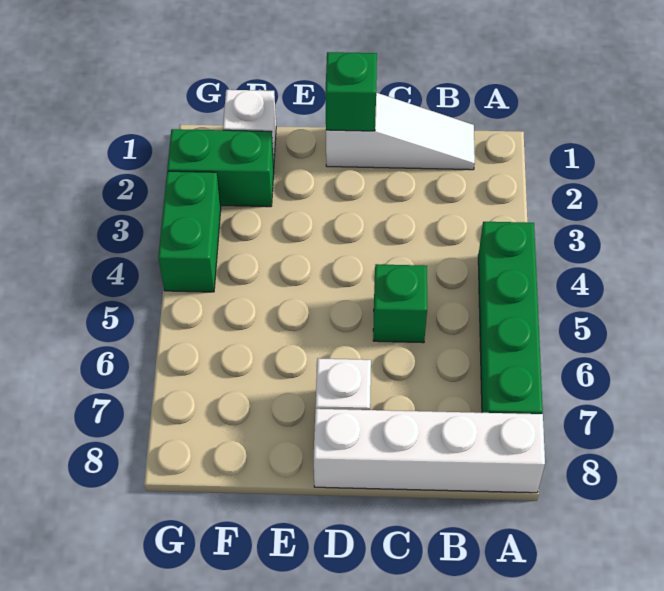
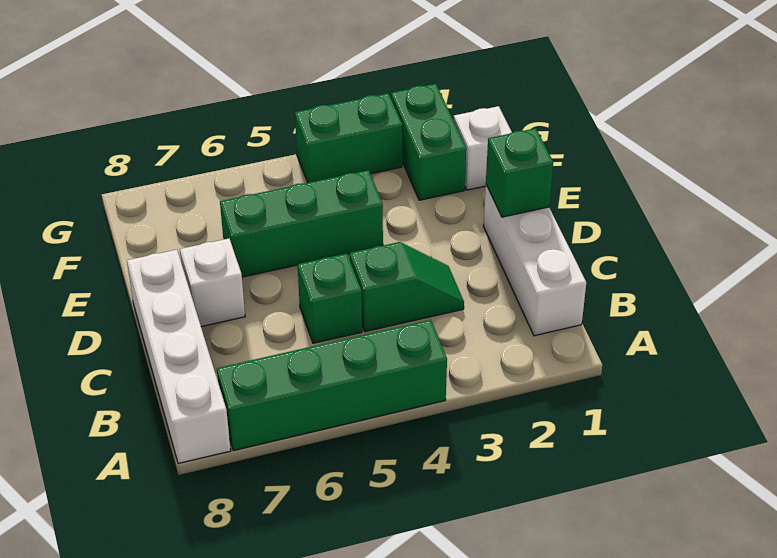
white 1x3 slope [326,93,475,170] -> white 1x3 brick [483,185,586,336]
none -> green 1x2 slope [350,242,464,332]
none -> green 1x3 brick [220,170,383,277]

